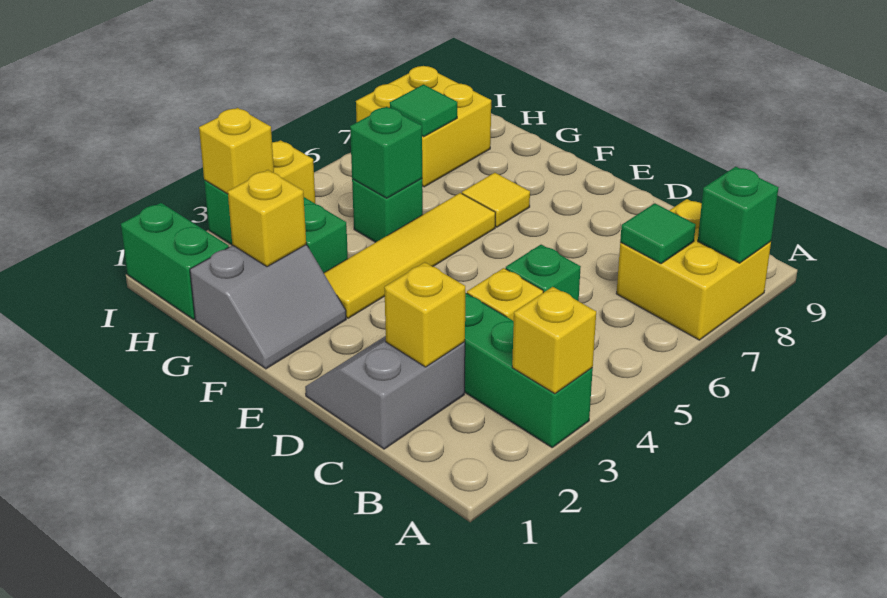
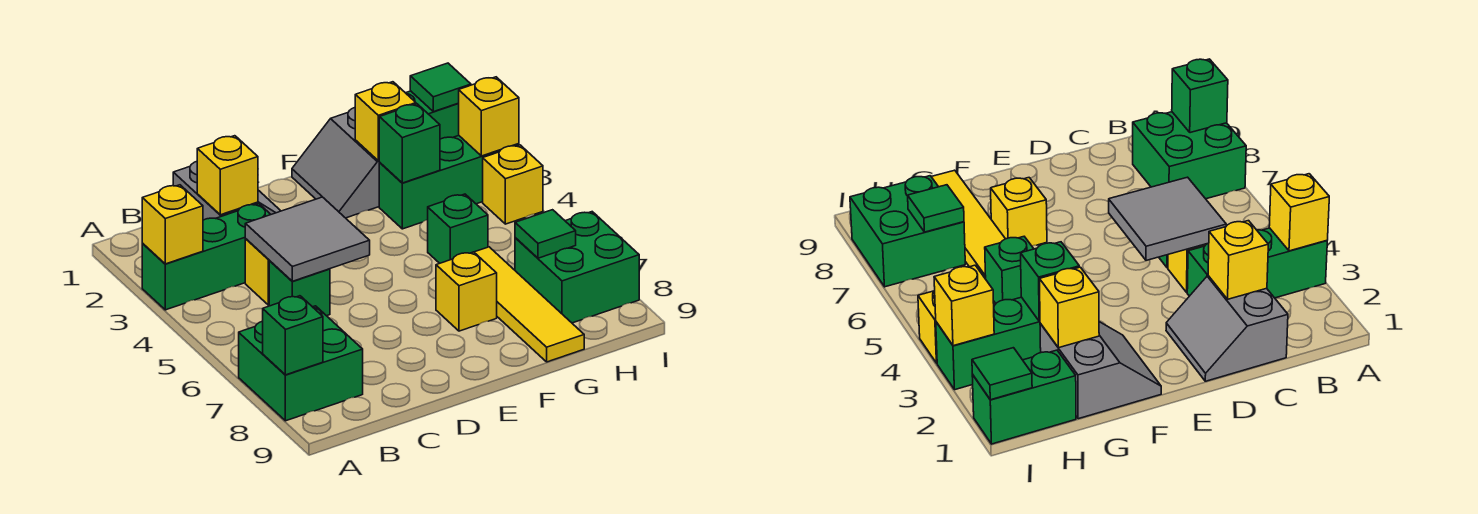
yellow 2x2 brick [616,199,771,340] -> green 2x2 brick [239,306,363,421]
green 1x1 tile [620,203,696,264] -> green 1x1 tile moved to [410,63,471,112]
none -> grey 2x2 tile [245,197,370,281]
yellow 1x4 tile [324,193,495,318] -> yellow 1x4 tile moved to [474,247,584,362]
yellow 1x1 tile [462,173,530,227] -> yellow 1x1 brick [436,252,497,331]
green 1x1 brick [350,107,422,198] -> green 1x1 brick moved to [379,104,440,183]
yellow 2x2 brick [356,66,491,187] -> green 2x2 brick [515,212,639,323]

